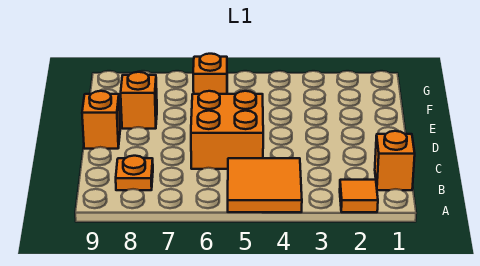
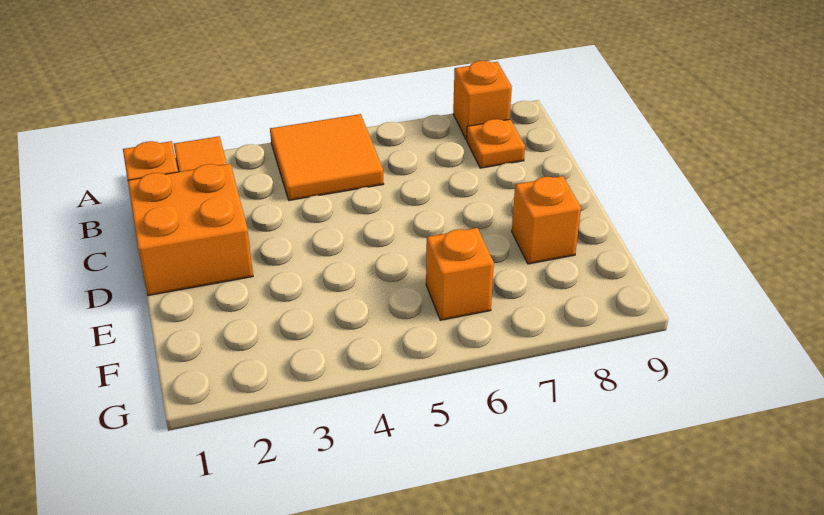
orange 2x2 brick [191,91,263,169] -> orange 2x2 brick moved to [128,164,253,296]
orange 1x1 brick [82,91,120,149] -> orange 1x1 brick moved to [453,61,512,140]

